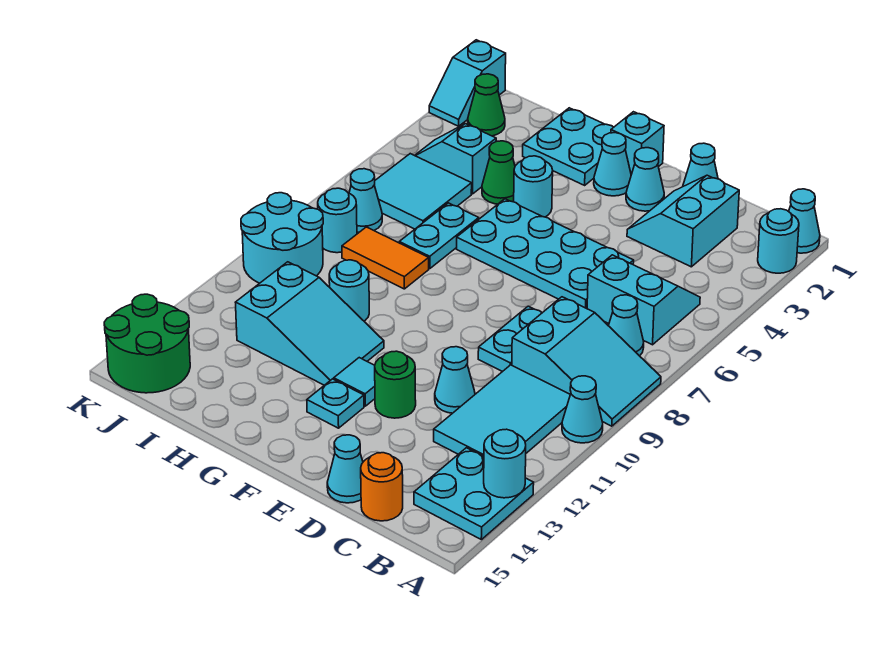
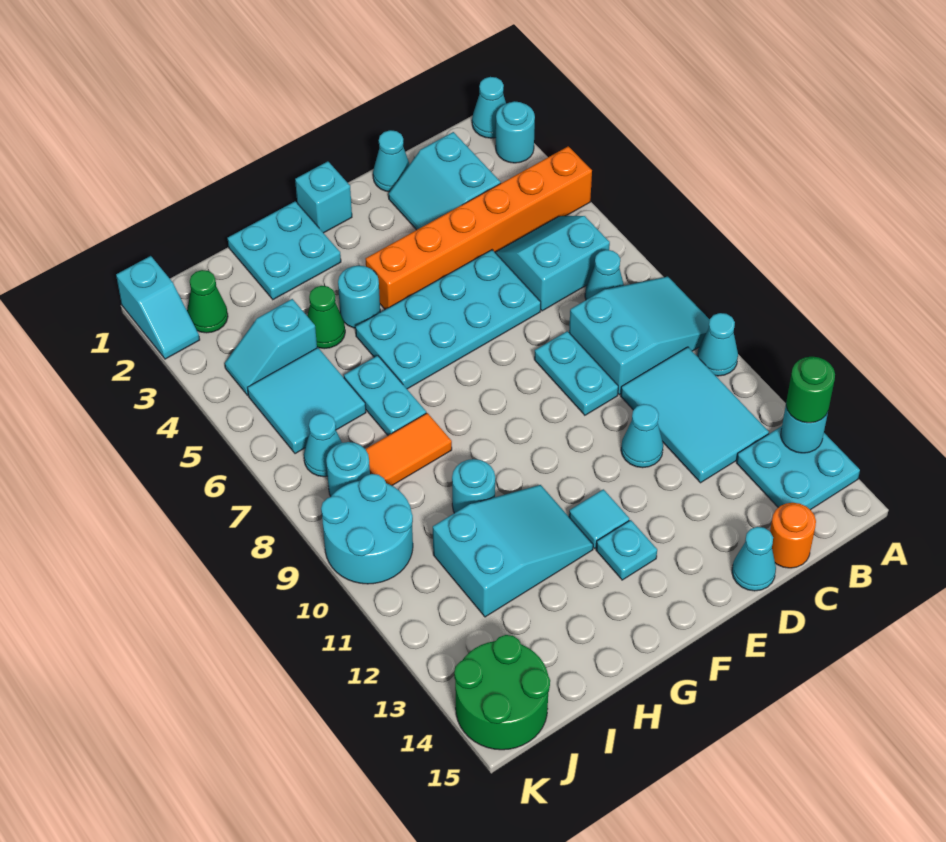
none -> orange 1x6 brick [366,146,592,309]
cyan 1x1 cone [626,148,664,211] -> none
green 1x1 round brick [375,351,416,418] -> green 1x1 round brick moved to [786,357,835,423]
cyan 1x1 cone [594,133,631,196] -> none

